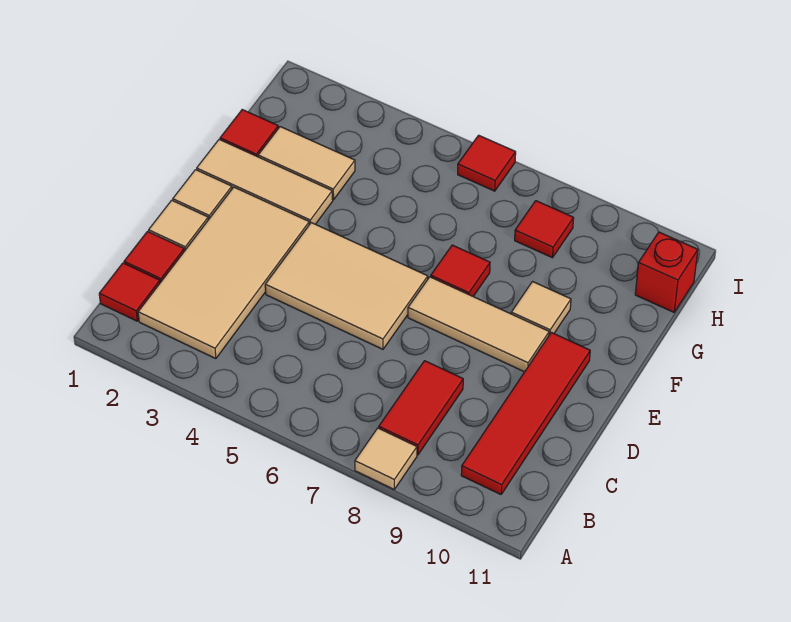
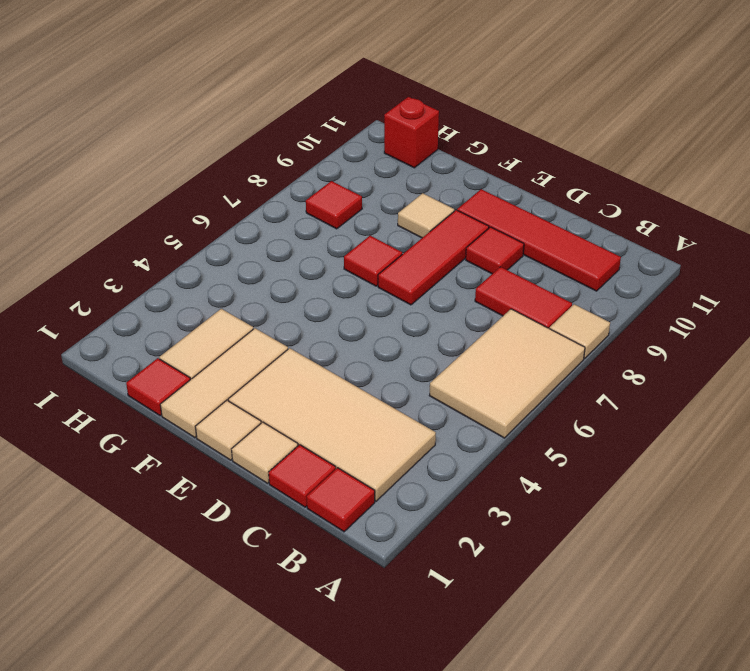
tan 2x3 tile [265,223,428,349] -> tan 2x3 tile moved to [429,309,585,438]
tan 1x3 tile [408,277,549,372] -> red 1x3 tile [378,210,489,305]
red 1x1 tile [458,135,516,191] -> red 1x1 tile moved to [466,227,524,274]

